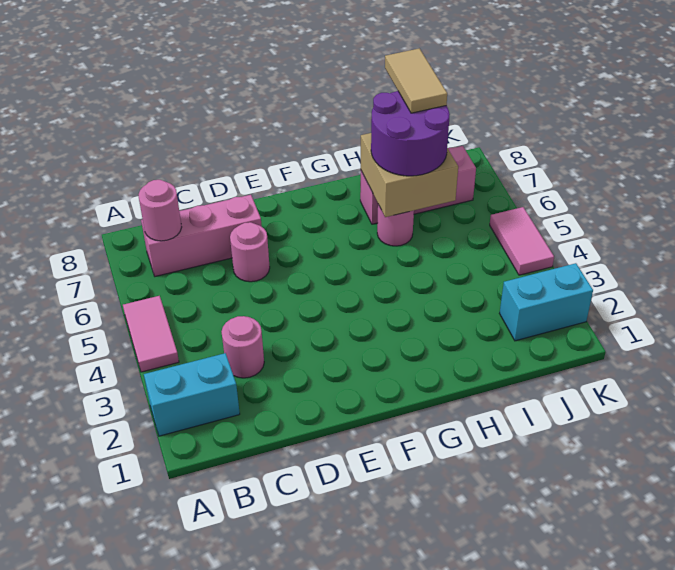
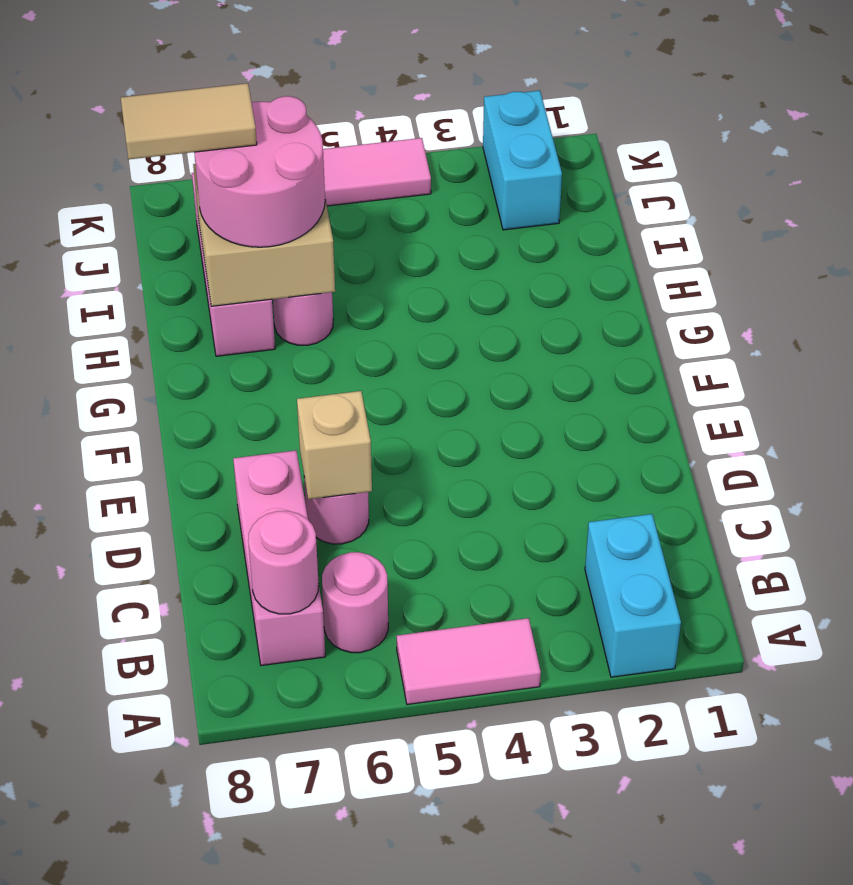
pink 1x1 round brick [221,316,264,378] -> pink 1x1 round brick moved to [322,552,388,653]
none -> tan 1x1 brick [297,391,372,499]
purple 2x2 round brick [371,91,450,176] -> pink 2x2 round brick [194,96,325,247]

